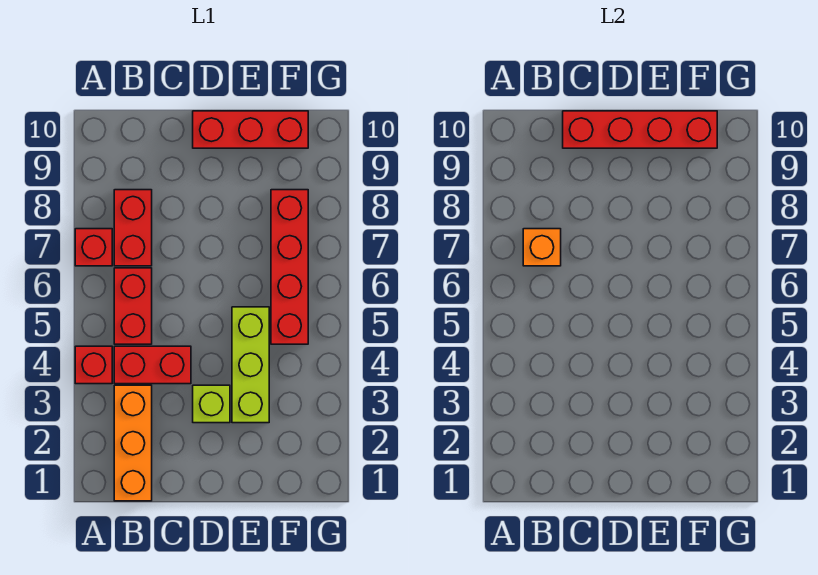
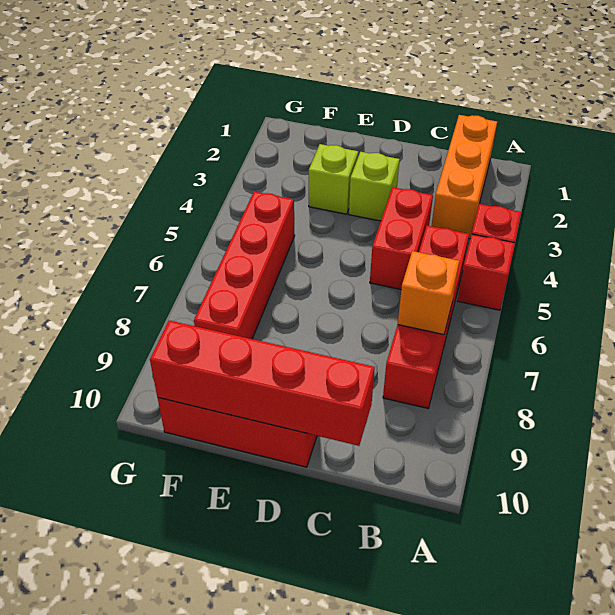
red 1x1 brick [75,229,112,266] -> red 1x1 brick moved to [458,234,515,310]
red 1x2 brick [114,346,191,384] -> red 1x2 brick turned to [370,187,433,289]
lime 1x3 brick [232,307,269,423] -> lime 1x1 brick [309,144,358,214]

